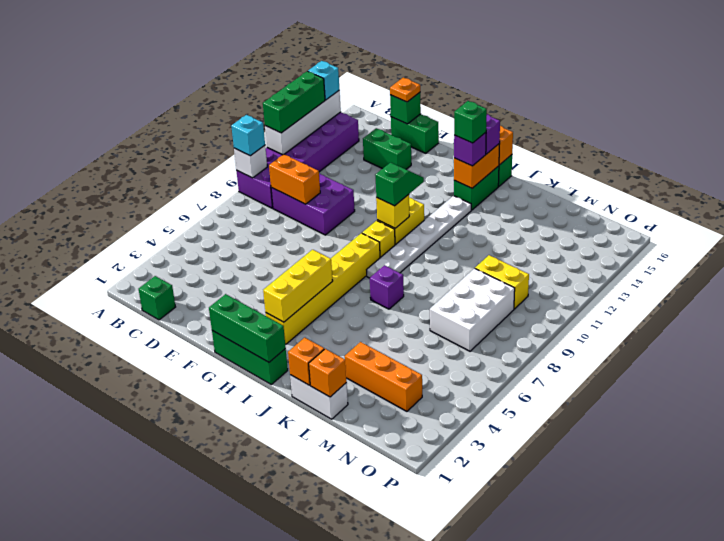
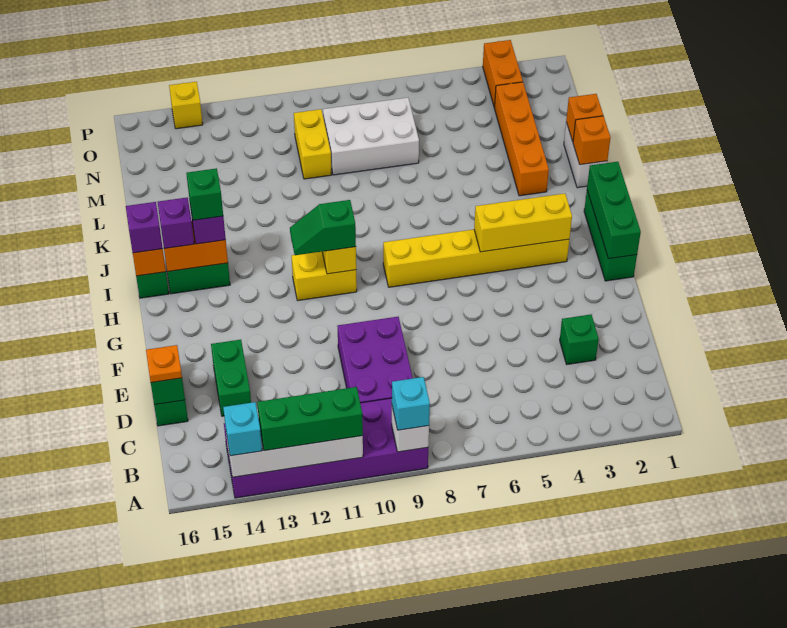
green 1x1 brick [139,276,175,320] -> green 1x1 brick moved to [560,315,599,364]
orange 1x2 brick [269,154,320,204] -> orange 1x2 brick moved to [483,40,523,107]
yellow 1x1 brick [362,221,395,258] -> yellow 1x1 brick moved to [169,82,203,129]
white 1x6 plate [367,196,471,278] -> none
purple 1x1 brick [370,265,404,309] -> purple 1x1 brick moved to [126,202,163,253]
orange 1x3 brick [345,342,422,411] -> orange 1x4 brick [494,82,549,196]

